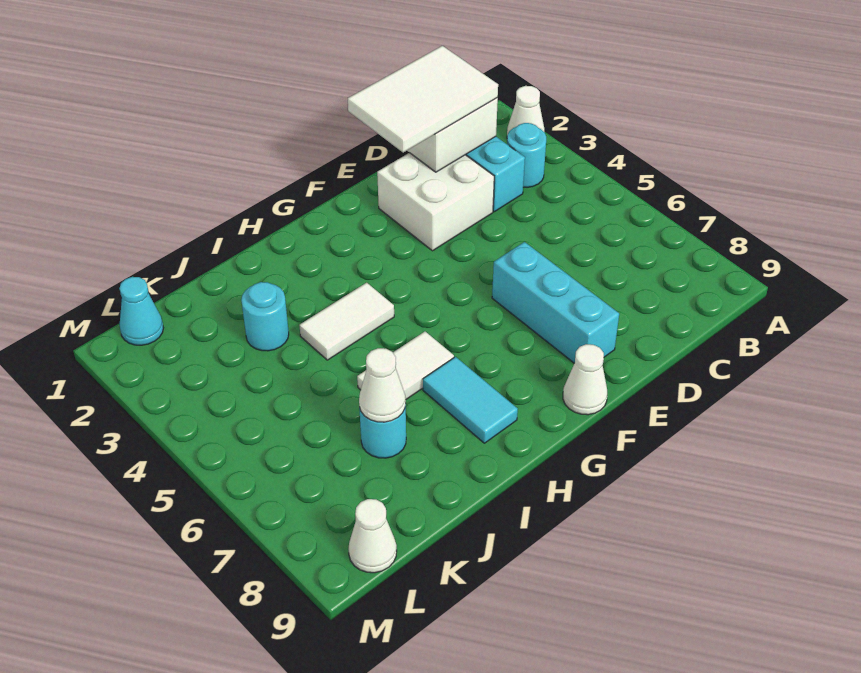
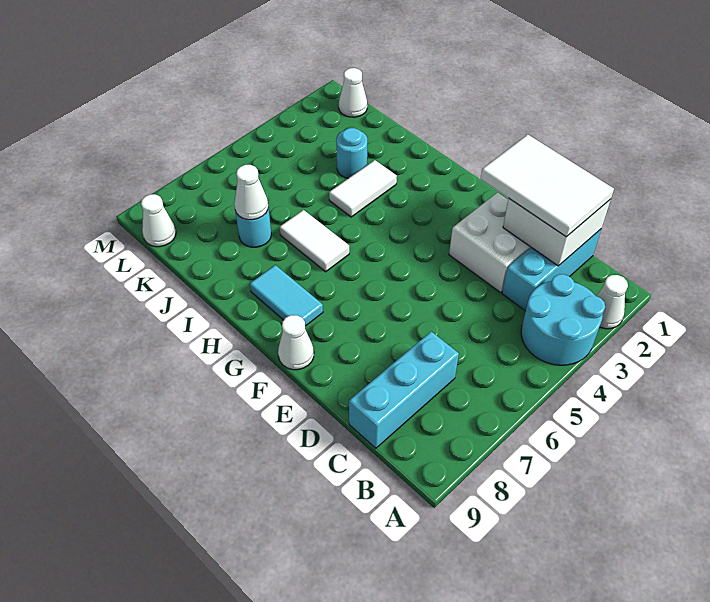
cyan 1x1 round brick [507,123,546,187] -> cyan 2x2 round brick [521,274,605,365]
cyan 1x3 brick [492,242,619,363] -> cyan 1x3 brick moved to [349,332,459,448]
white 1x2 tile [299,283,394,360] -> white 1x2 tile turned to [329,160,397,217]
cyan 1x2 tile [423,357,518,443] -> cyan 1x2 tile turned to [250,265,323,326]
cyan 1x1 cone [119,277,163,345] -> white 1x1 cone [339,68,367,117]

